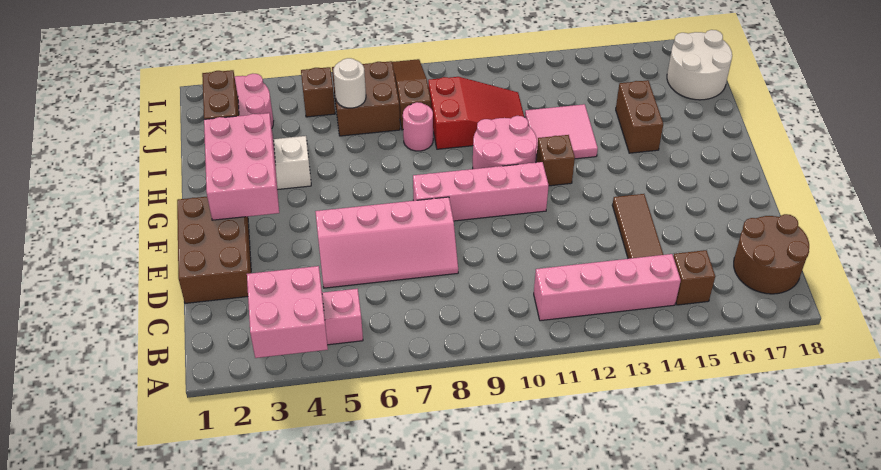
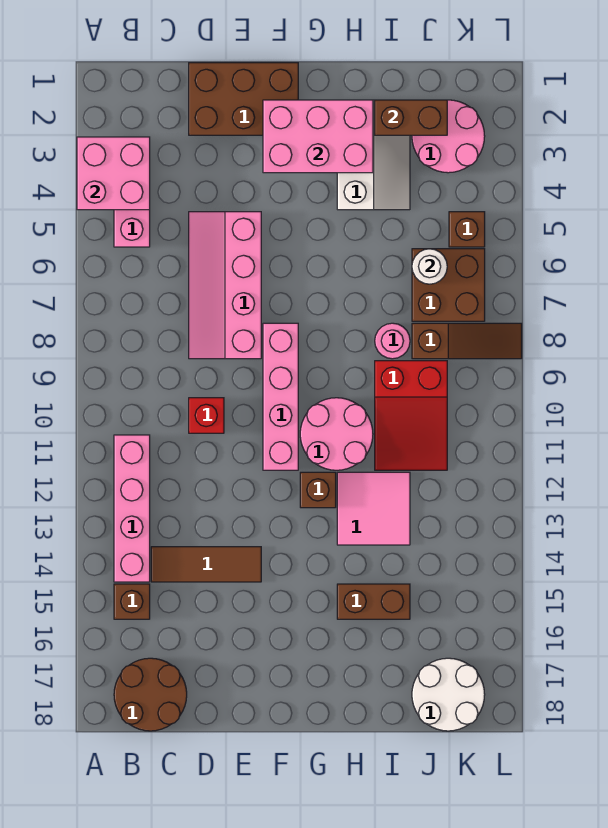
none -> red 1x1 brick [189,398,224,433]

